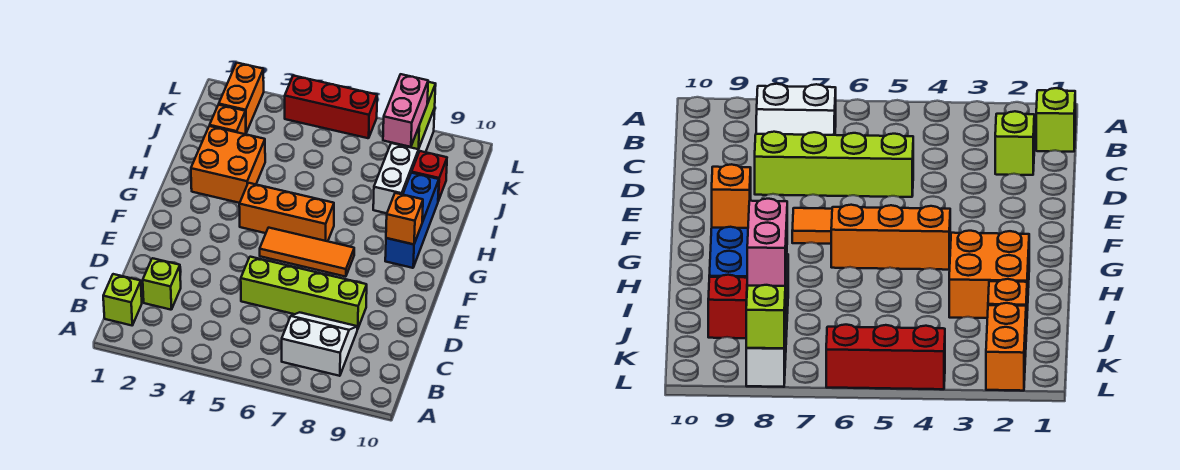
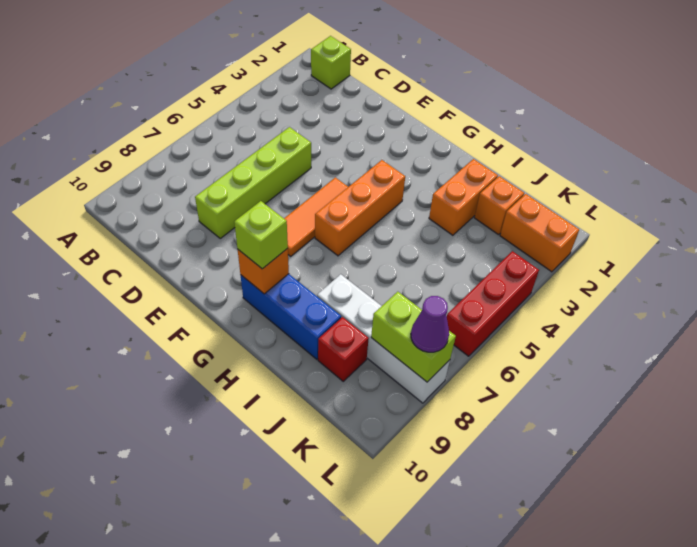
white 2x2 slope [282,312,357,376] -> none
lime 1x1 brick [143,258,181,310] -> lime 1x1 brick moved to [234,201,288,269]
orange 2x2 brick [191,126,265,203] -> orange 1x2 brick [429,159,498,235]
pink 1x2 brick [383,74,428,147] -> none
none -> purple 1x1 cone [411,296,449,352]

